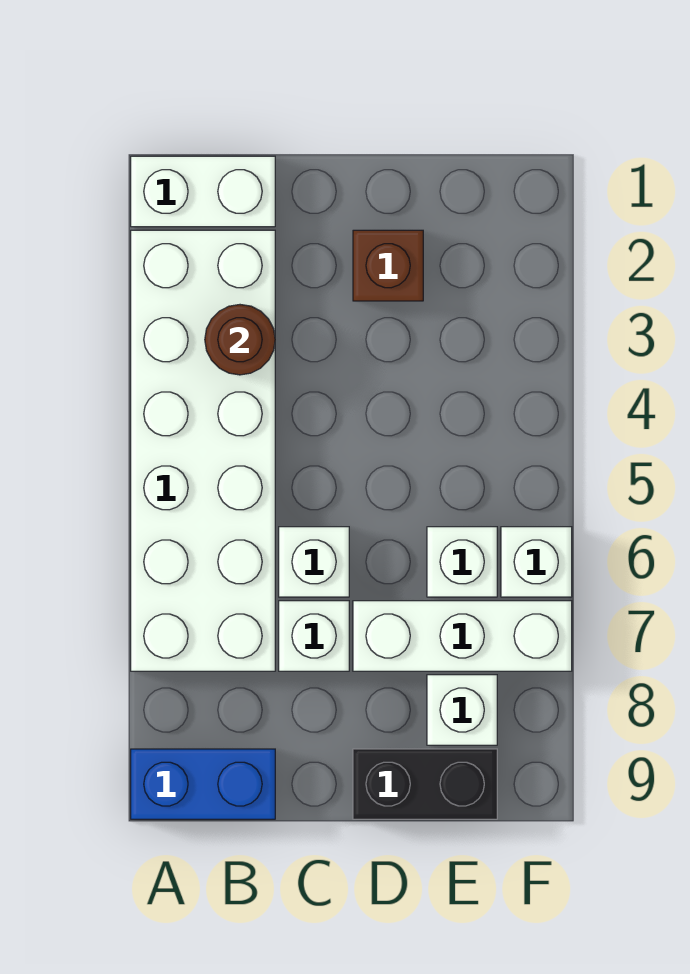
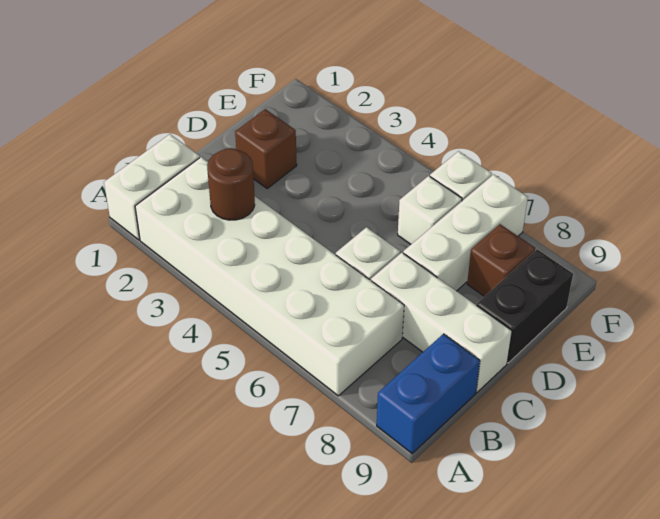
white 1x1 brick [279,601,349,671] -> white 1x3 brick [371,253,512,392]
white 1x1 brick [427,675,497,745] -> brown 1x1 brick [467,224,535,297]

